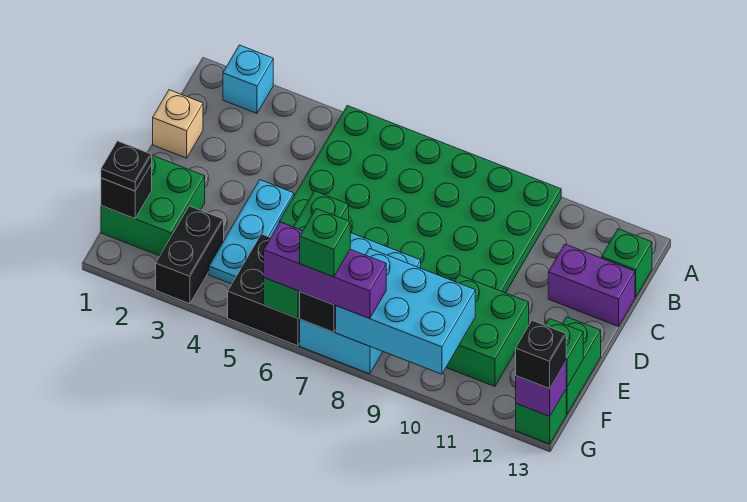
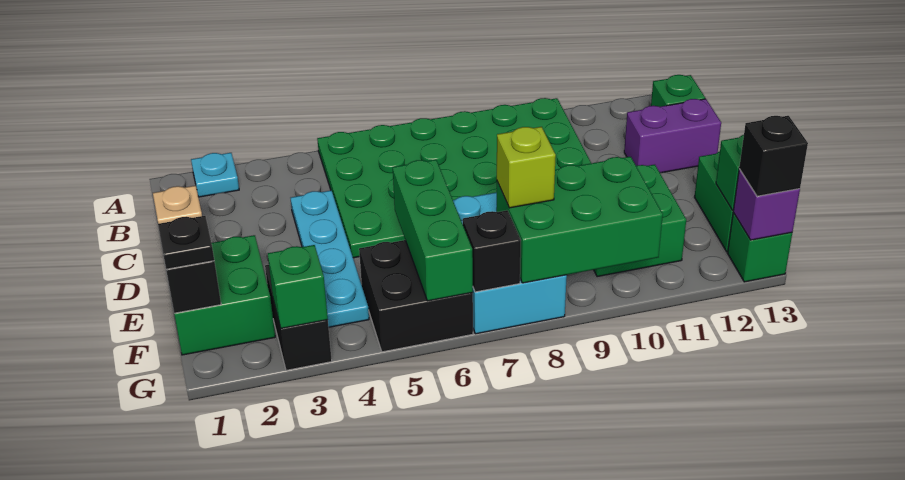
cyan 1x1 brick [223,45,273,113] -> cyan 1x1 plate [191,153,239,197]
cyan 1x3 plate [209,180,294,284] -> cyan 1x4 plate [291,191,369,327]
cyan 2x3 brick [336,248,475,374] -> green 2x3 brick [496,157,663,283]
none -> lime 1x1 brick [497,127,556,208]
purple 1x3 brick [264,222,386,319] -> none
green 1x1 brick [300,209,350,277] -> green 1x1 brick moved to [268,245,328,328]

